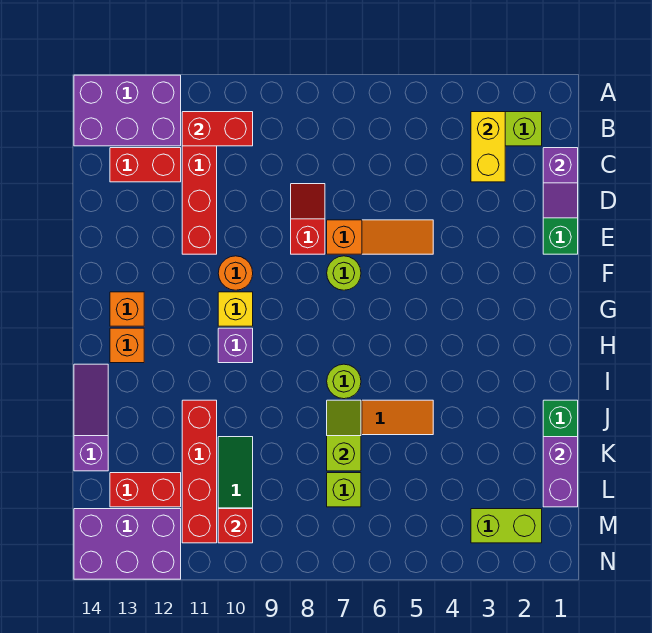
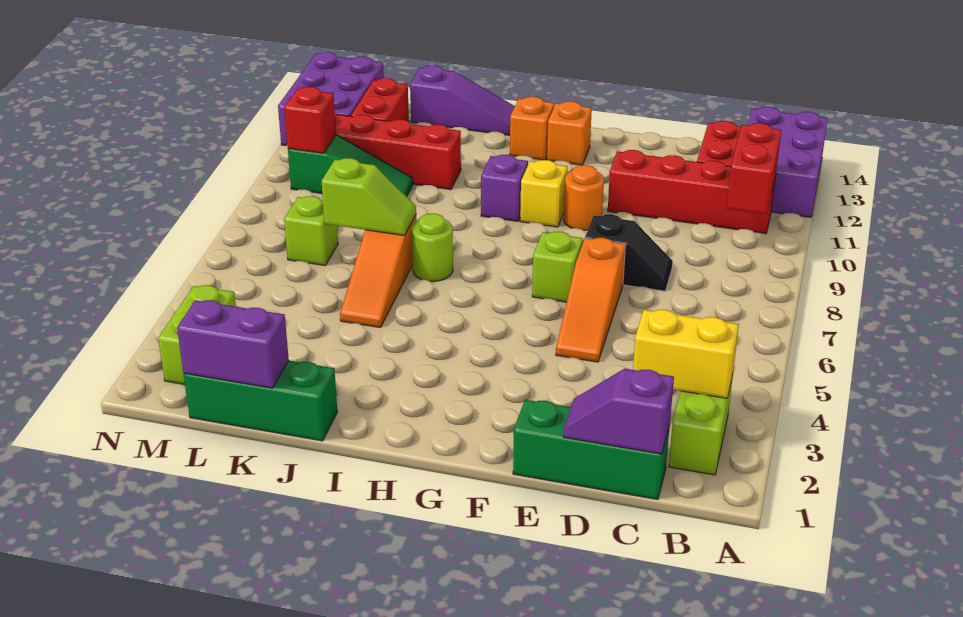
red 1x2 slope [291,184,325,254] -> black 1x2 slope [585,214,673,291]
lime 1x1 round brick [327,256,361,290] -> lime 1x1 brick [532,232,583,302]

